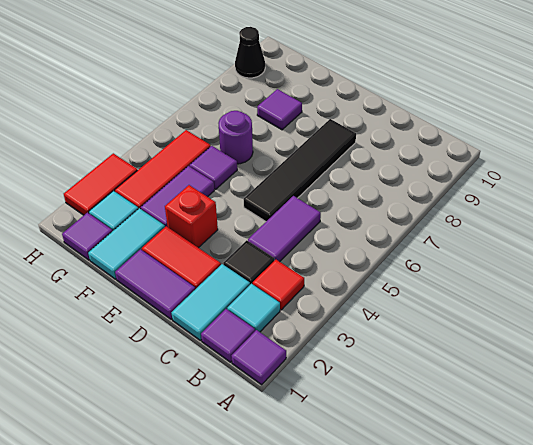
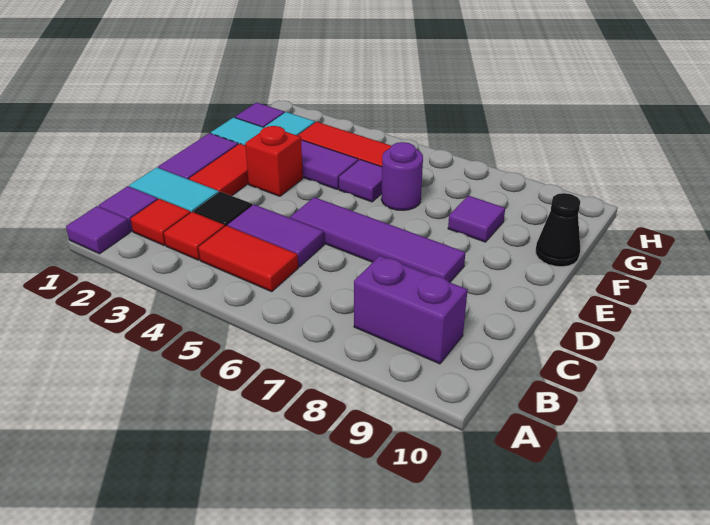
cyan 1x1 tile [227,284,280,332] -> red 1x1 tile [131,199,191,245]
none -> purple 1x2 brick [354,256,467,364]
black 1x4 tile [243,119,356,221] -> purple 1x4 tile [290,197,465,282]
red 1x2 tile [64,153,137,215] -> red 1x2 tile moved to [198,226,298,292]
black 1x1 cone [235,27,265,78] -> black 1x1 cone moved to [536,193,581,267]

